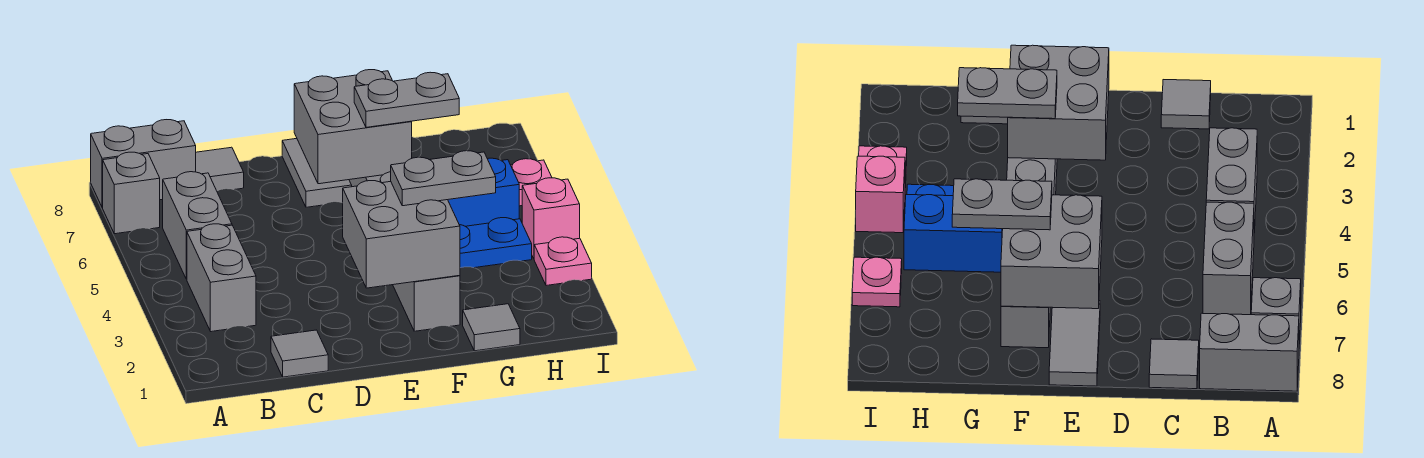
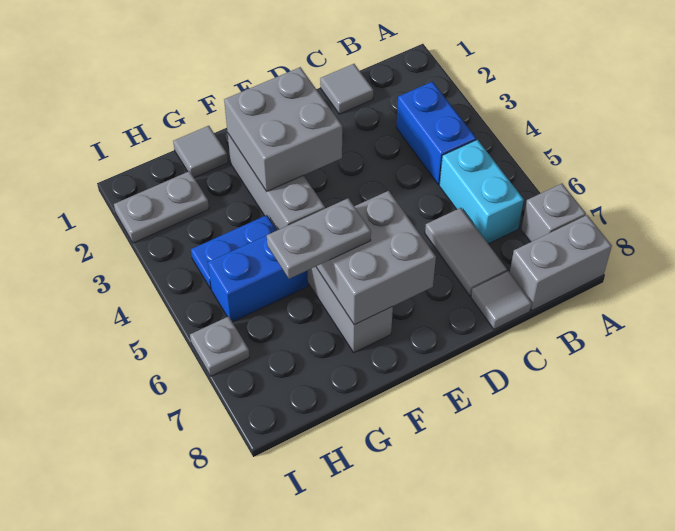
grey 1x2 brick [187,224,256,332] -> blue 1x2 brick [396,82,476,184]
grey 1x2 brick [163,172,232,279] -> cyan 1x2 brick [439,140,524,244]
grey 1x2 tile [282,139,352,207] -> grey 1x2 tile moved to [425,208,507,296]
grey 1x2 plate [391,151,496,206] -> grey 1x2 plate moved to [114,171,209,243]
pink 1x1 plate [534,237,592,286] -> none
pink 1x1 brick [522,178,580,259] -> none
pink 1x1 plate [511,159,552,206] -> grey 1x1 plate [190,316,250,376]

